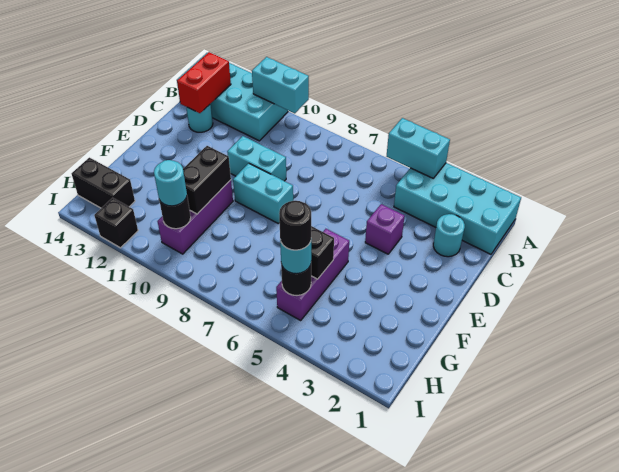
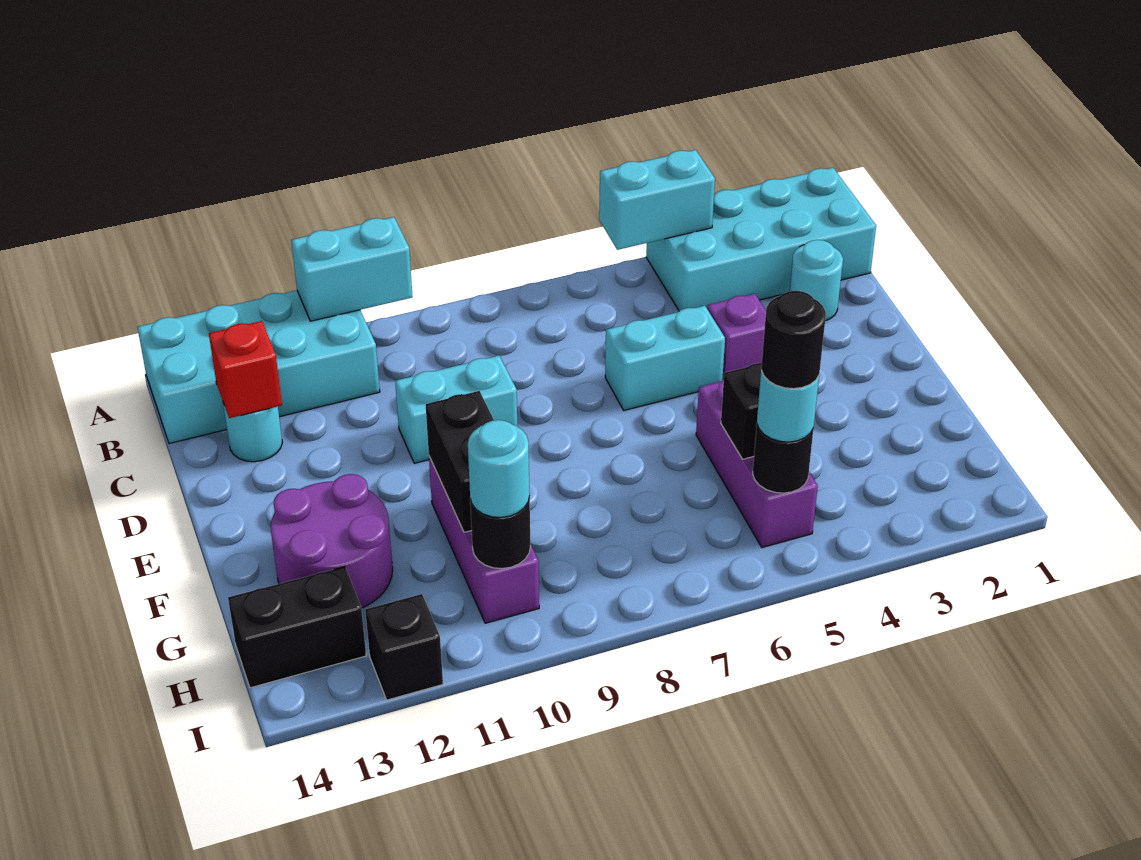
red 1x2 brick [177,52,231,113] -> red 1x1 brick [209,321,282,418]
cyan 1x2 brick [233,163,293,223] -> cyan 1x2 brick moved to [605,306,725,410]
none -> purple 2x2 round brick [271,474,393,608]

